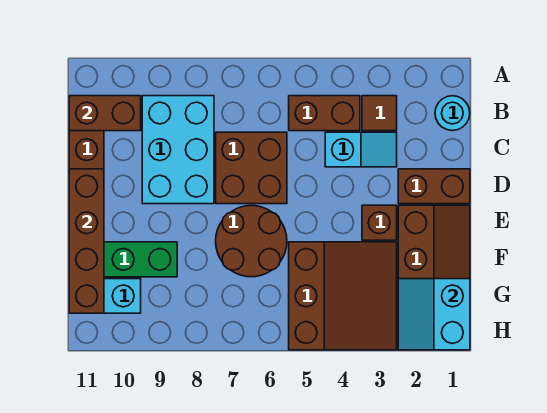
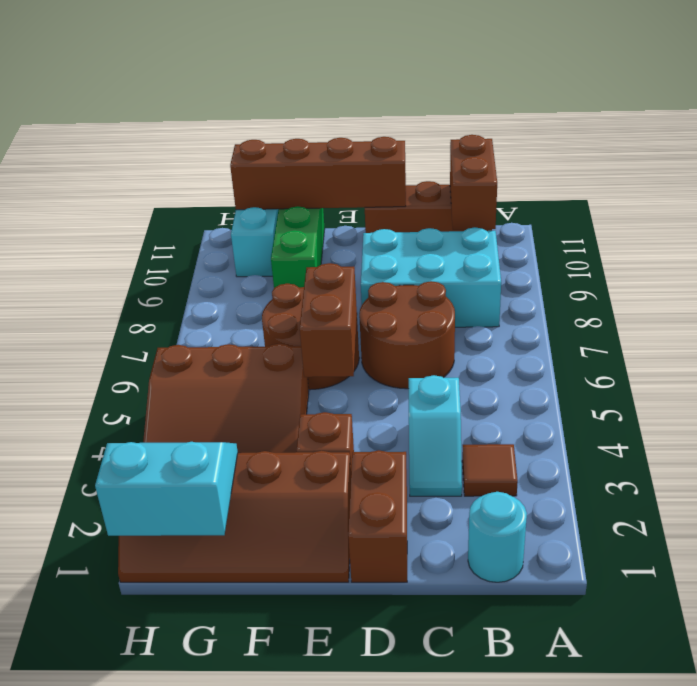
brown 1x2 brick [289,96,360,131] -> brown 1x2 brick moved to [300,263,357,377]
brown 2x2 brick [216,132,287,204] -> brown 2x2 round brick [359,281,455,389]

